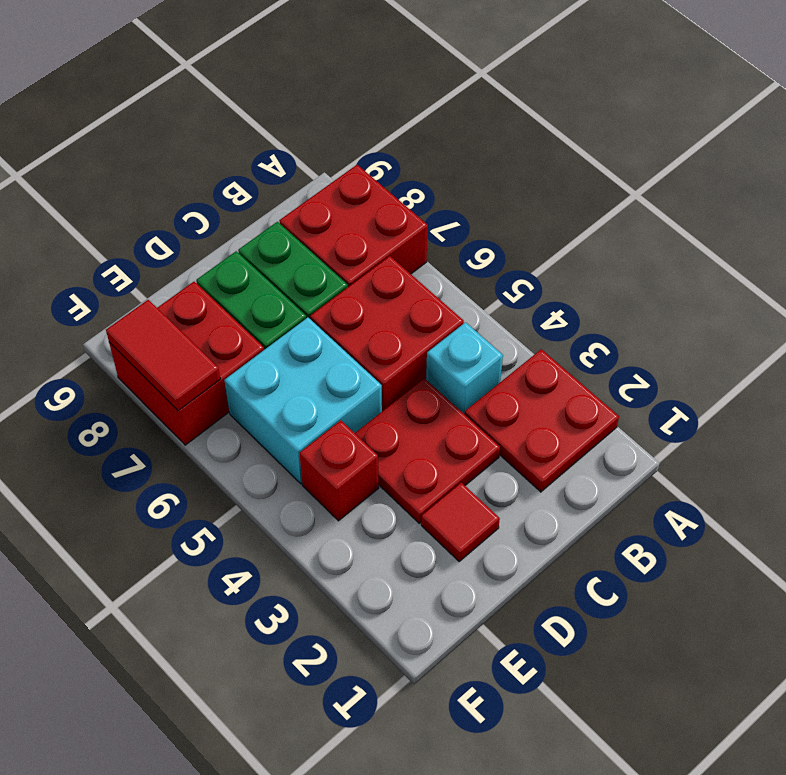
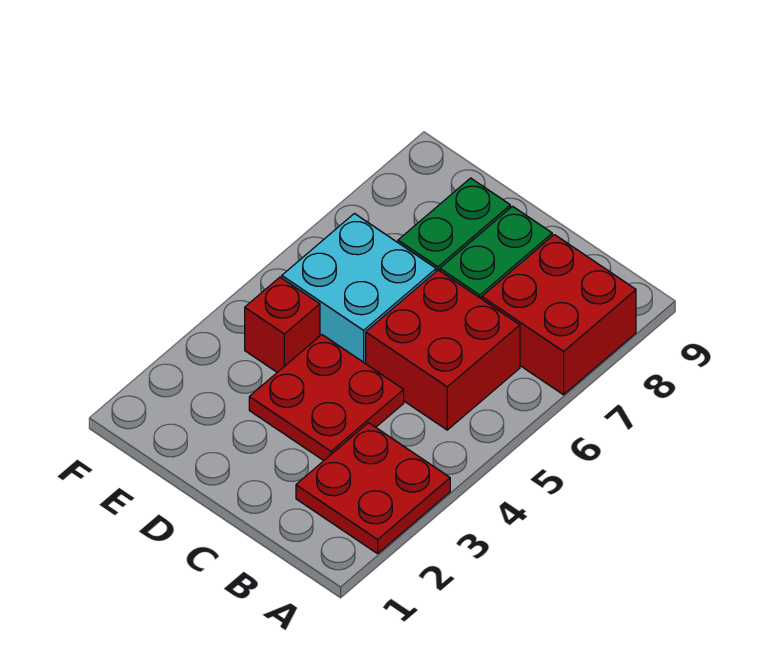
cyan 1x1 brick [426,322,503,414] -> none
red 1x1 tile [421,482,500,561] -> none
red 2x2 brick [109,282,264,445] -> none
red 1x2 tile [106,300,220,411] -> none

